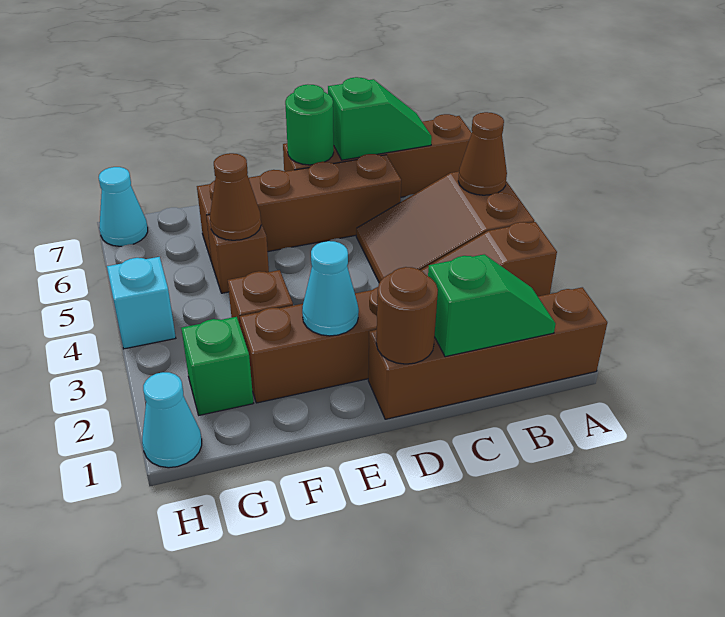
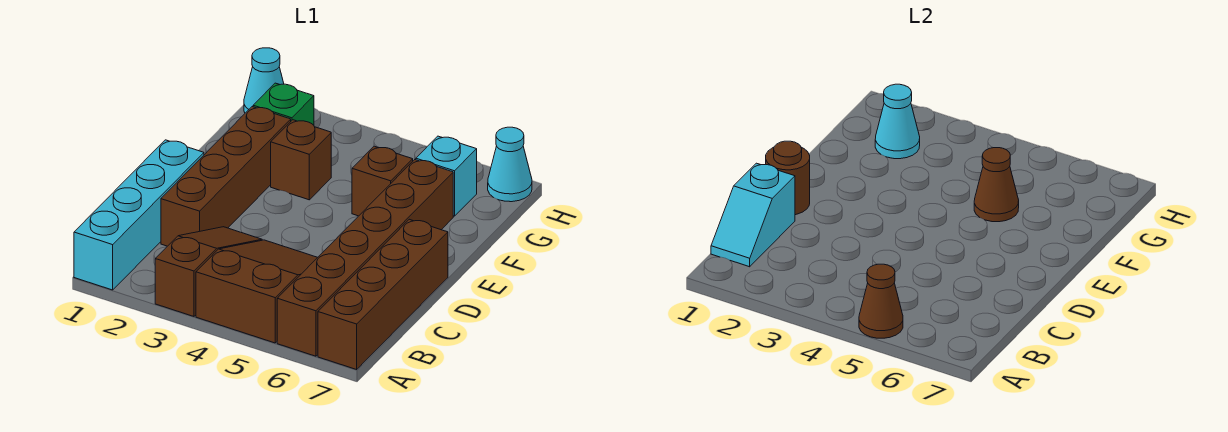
brown 1x4 brick [368,287,607,419] -> cyan 1x4 brick [74,140,204,290]
green 1x2 slope [428,254,556,357] -> cyan 1x2 slope [711,163,795,267]
green 1x2 slope [328,77,432,160] -> none
brown 1x4 brick [197,154,401,262] -> brown 1x6 brick [277,160,453,356]
green 1x1 round brick [285,85,334,165] -> none
cyan 1x1 cone [302,241,359,336] -> cyan 1x1 cone moved to [875,84,920,159]
cyan 1x1 brick [107,257,176,349] -> cyan 1x1 brick moved to [416,136,477,216]

